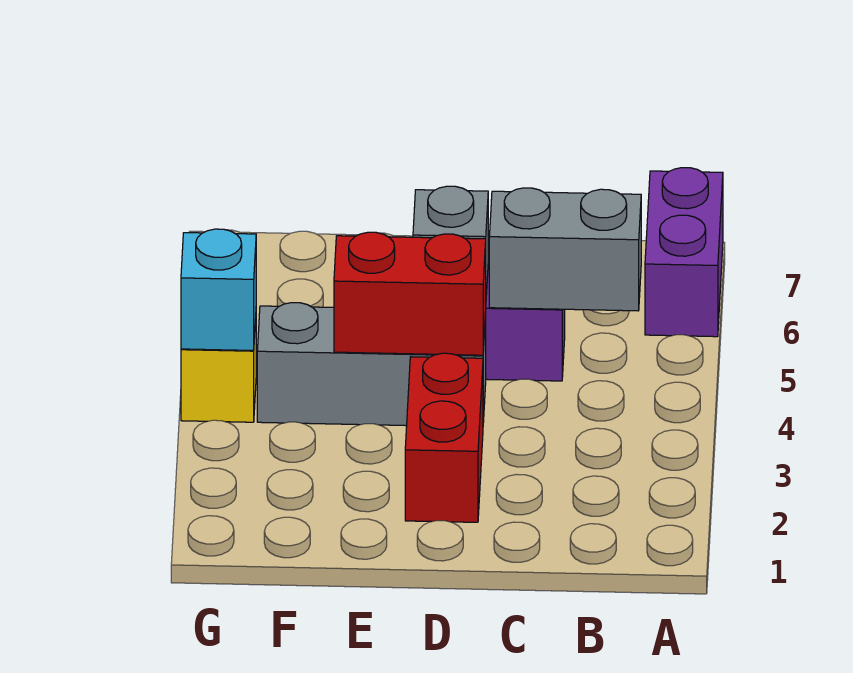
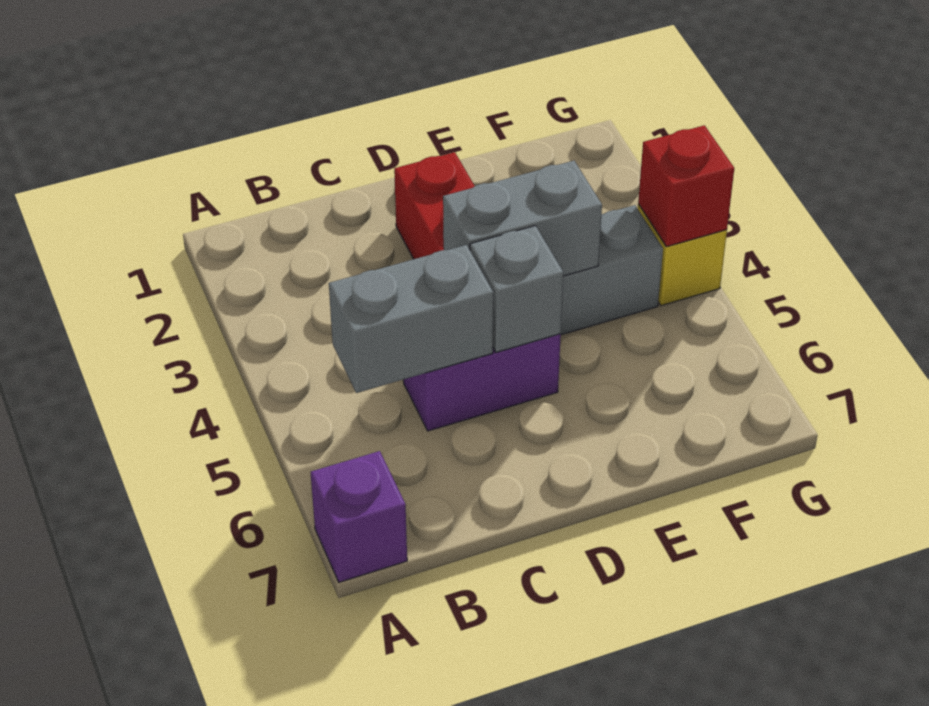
purple 1x2 brick [645,168,723,337] -> purple 1x1 brick [311,451,407,582]
red 1x2 brick [334,232,486,355] -> grey 1x2 brick [443,161,602,276]
cyan 1x1 brick [181,229,256,351] -> red 1x1 brick [638,125,734,247]

